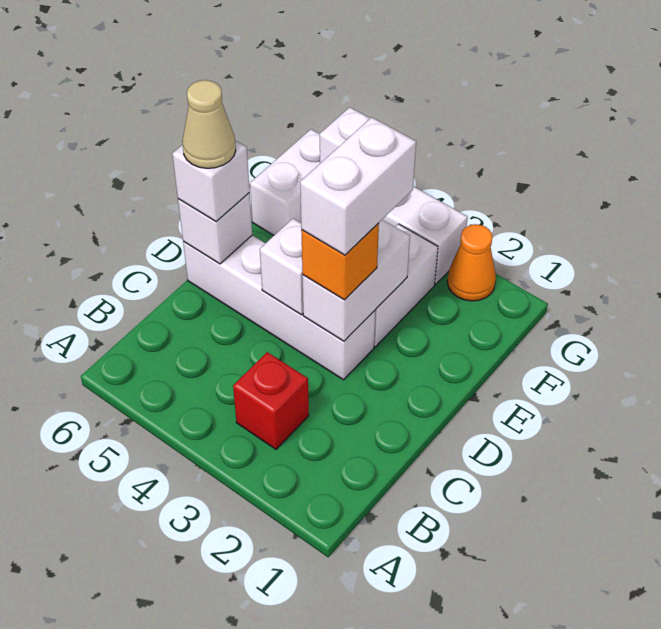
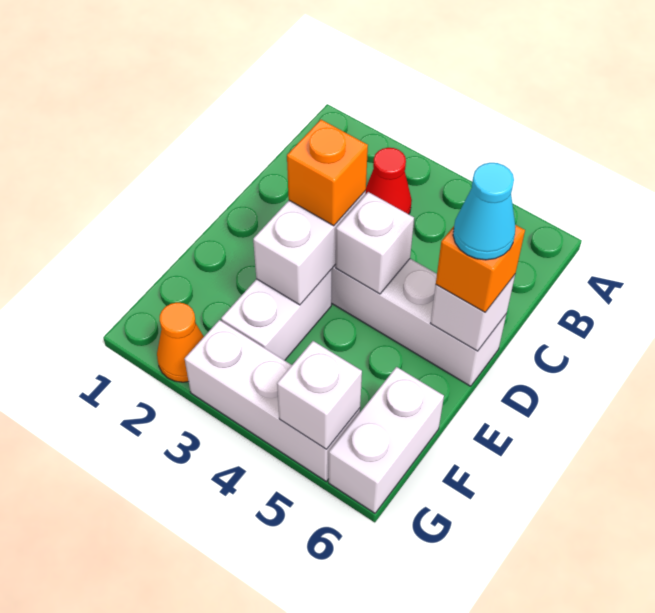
red 1x1 brick [233,352,309,449] -> red 1x1 cone [366,147,412,214]
white 1x2 brick [300,117,416,255] -> none
white 1x1 brick [172,141,250,222] -> orange 1x1 brick [436,225,525,312]
tan 1x1 cone [182,80,236,168] -> cyan 1x1 cone [453,163,516,260]

